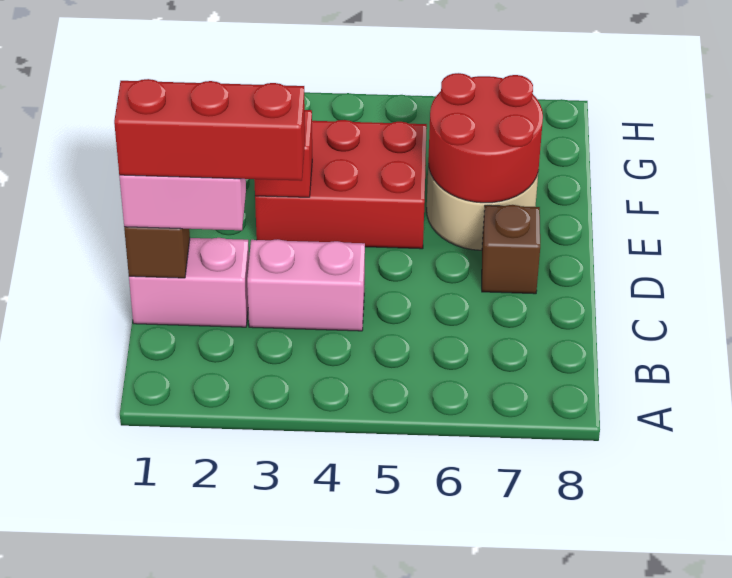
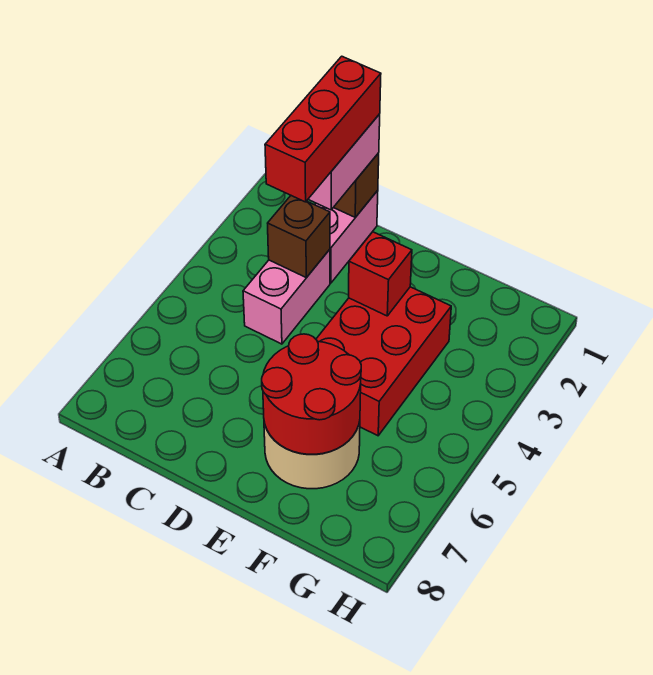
brown 1x1 brick [482,205,540,294] -> brown 1x1 brick moved to [268,196,330,278]

